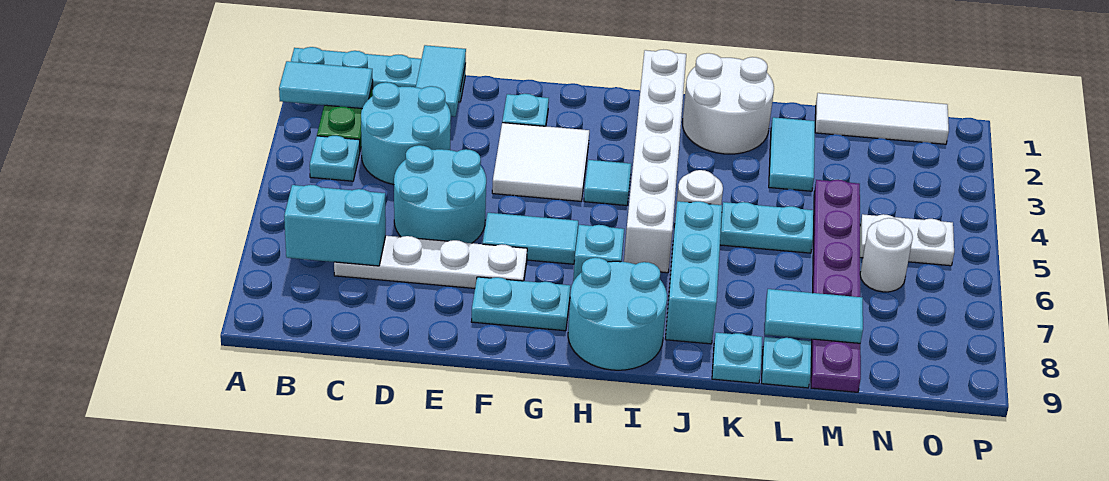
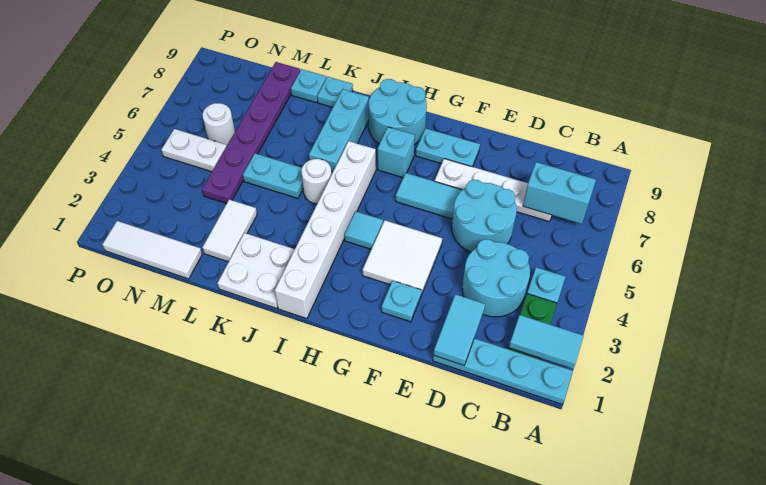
white 2x2 round brick [682,53,774,154] -> white 2x2 plate [218,233,295,309]
cyan 1x2 tile [769,117,815,191] -> white 1x2 tile [203,200,257,262]
cyan 1x2 tile [765,289,863,343] -> none

